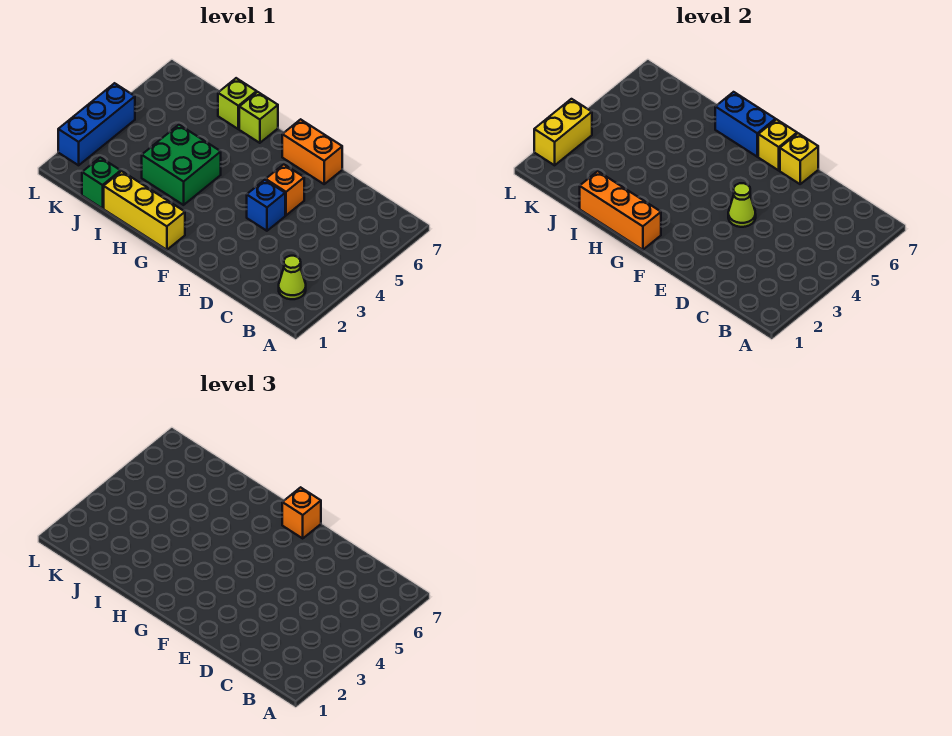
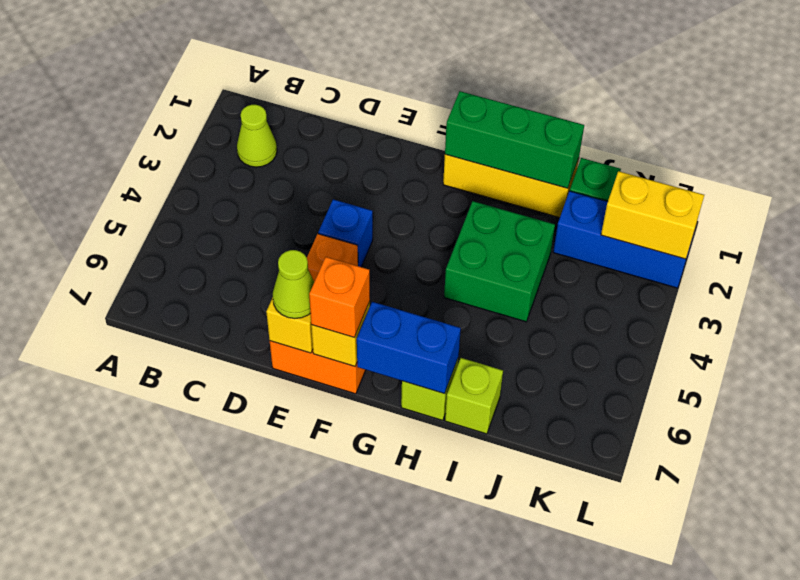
lime 1x1 cone [728,183,756,227] -> lime 1x1 cone moved to [273,250,314,319]
orange 1x3 brick [580,171,661,250] -> green 1x3 brick [445,91,584,188]
blue 1x3 brick [58,83,135,165] -> blue 1x3 brick turned to [553,191,690,288]
yellow 1x2 brick [534,99,592,165] -> yellow 1x2 brick turned to [601,171,704,259]

